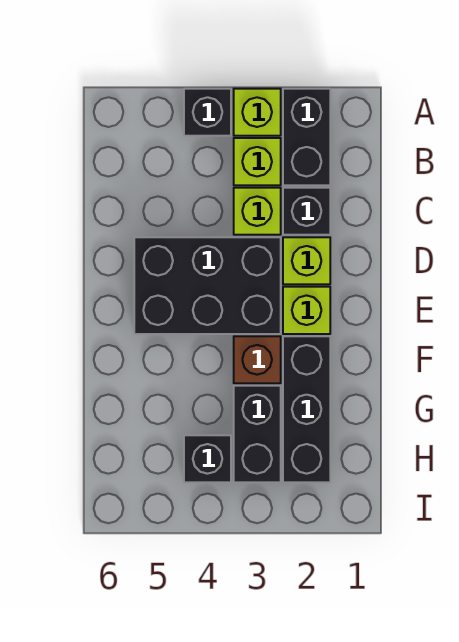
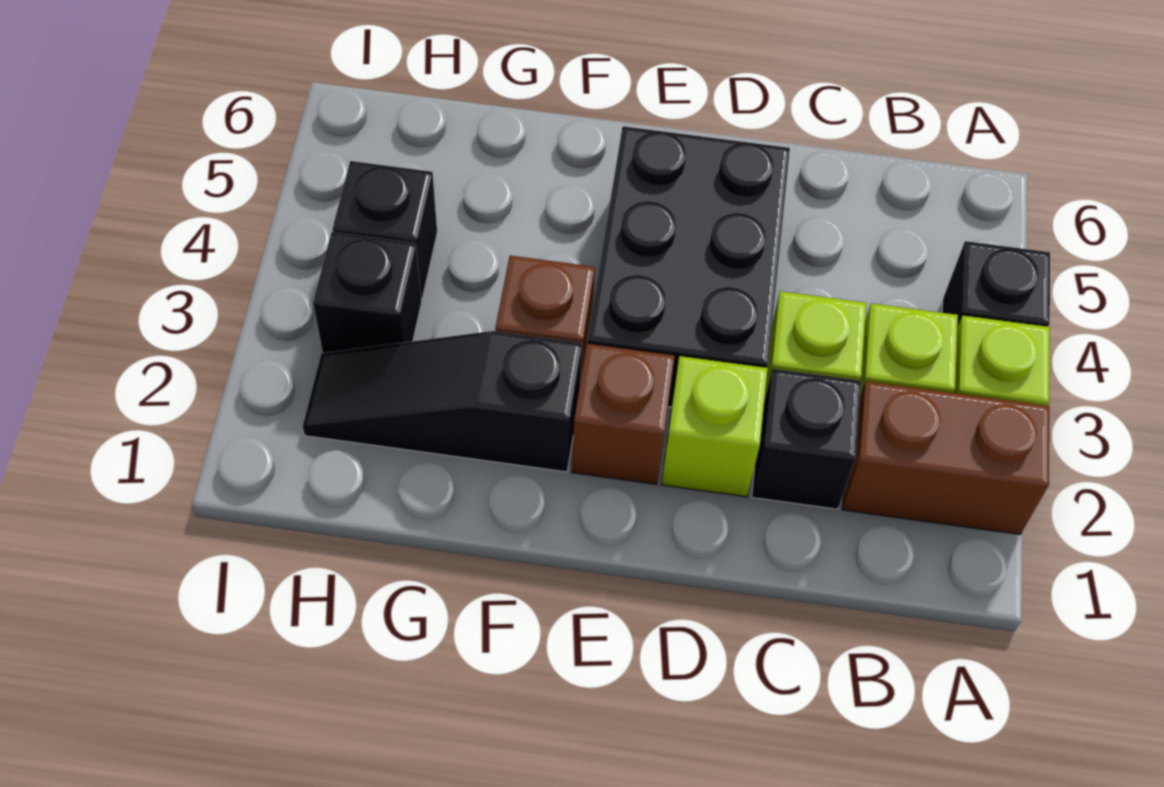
black 1x2 brick [283,89,330,185] -> brown 1x2 brick [842,381,1049,534]
lime 1x1 brick [283,287,330,334] -> brown 1x1 brick [572,344,675,484]
black 1x3 brick [283,336,330,482] -> black 1x3 slope [303,331,582,472]
black 1x2 brick [234,386,281,482] -> black 1x1 brick [313,232,422,353]

